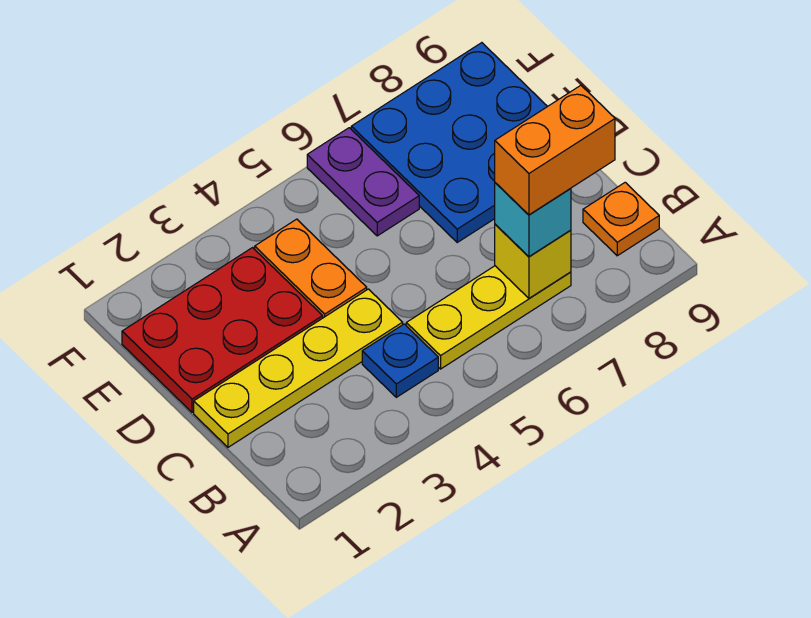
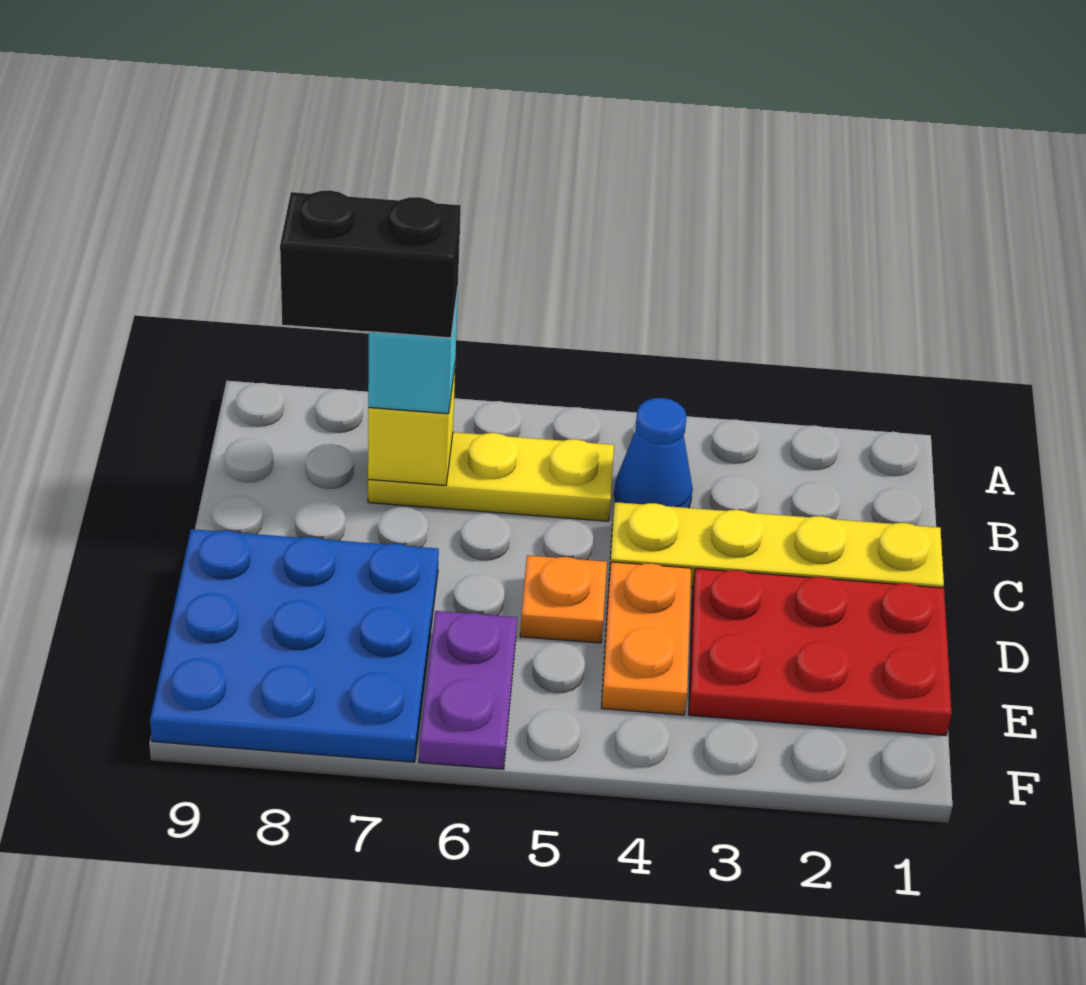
blue 1x1 plate [362,324,438,397] -> blue 1x1 cone [614,398,693,508]
orange 1x2 brick [495,85,615,215] -> black 1x2 brick [280,190,461,338]
orange 1x1 plate [583,182,659,256] -> orange 1x1 plate moved to [520,555,607,643]

